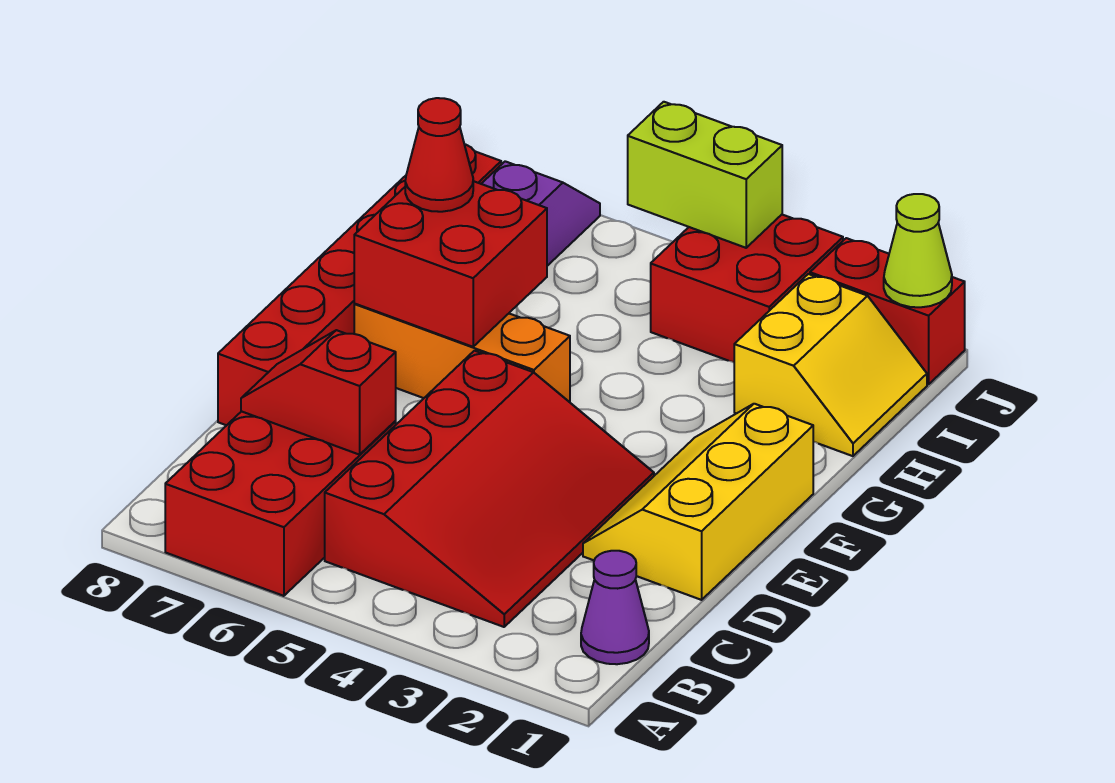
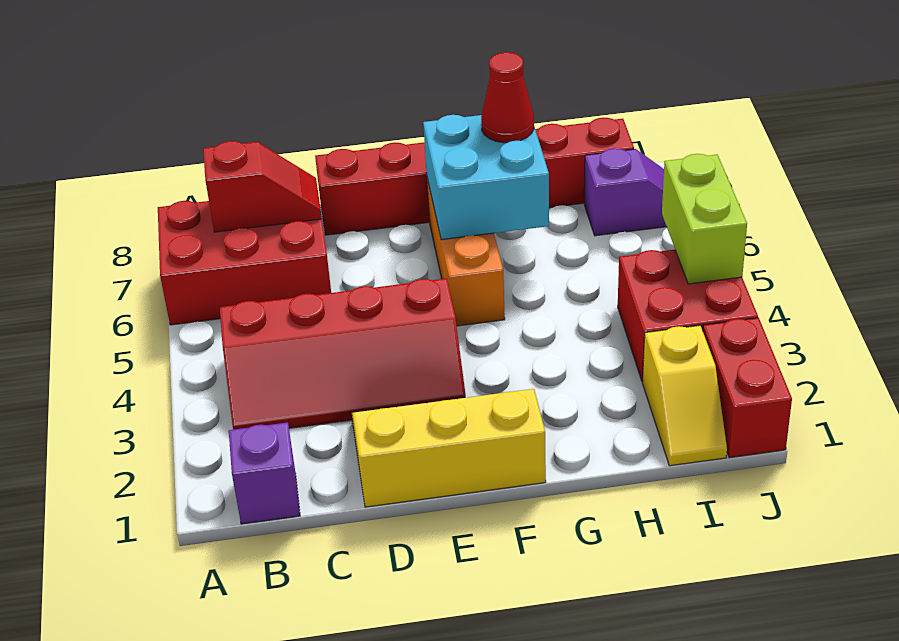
purple 1x1 cone [581,551,649,664] -> purple 1x1 brick [229,422,300,524]
red 3x4 slope [325,351,654,627] -> red 2x4 slope [220,278,466,430]
red 1x2 slope [241,330,396,455] -> red 1x2 slope turned to [203,141,322,232]
red 2x2 brick [354,181,547,347] -> cyan 2x2 brick [423,115,549,240]
yellow 2x2 slope [734,274,927,456] -> yellow 1x2 slope [643,325,727,466]
lime 1x1 cone [884,194,952,307] -> none

